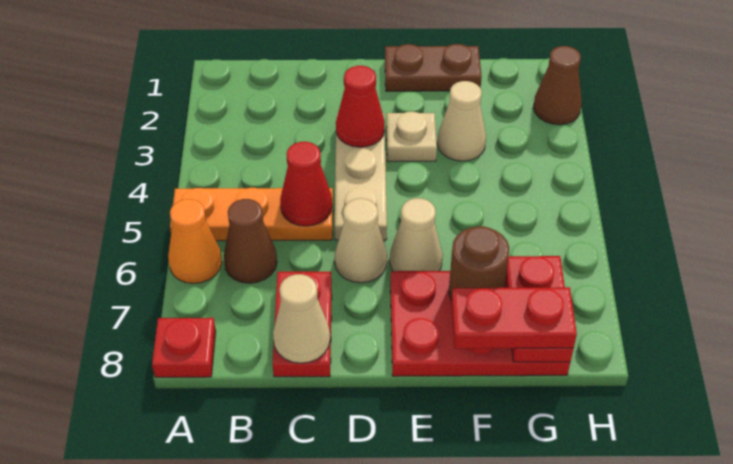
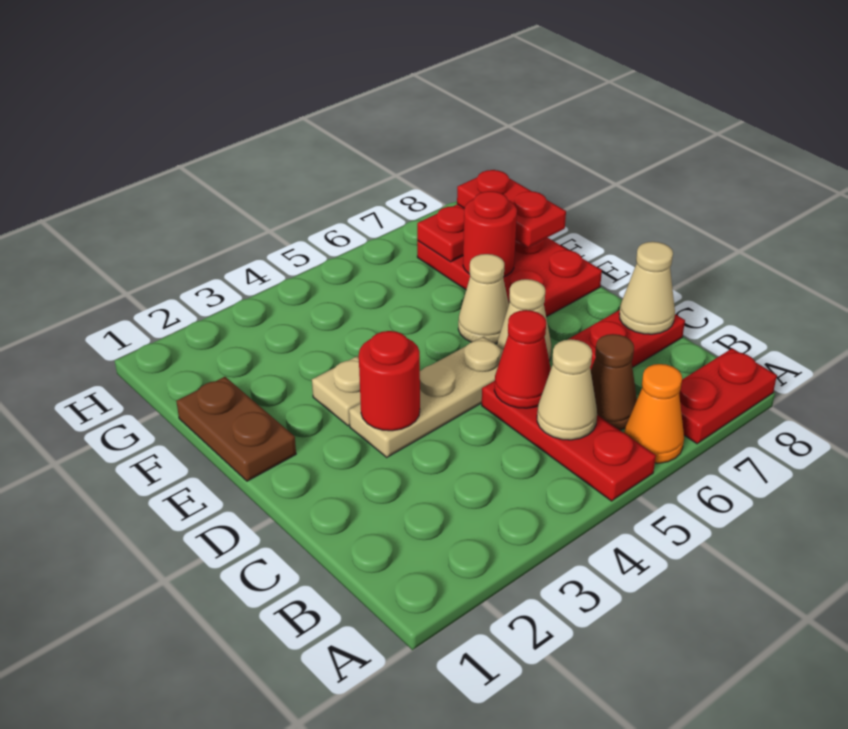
orange 1x3 plate [170,188,333,241] -> red 1x3 plate [482,381,656,501]
red 1x1 plate [152,318,216,377] -> red 1x2 plate [679,348,777,444]
red 1x1 cone [336,66,385,147] -> red 1x1 round brick [359,331,420,431]
tan 1x1 cone [437,81,486,161] -> tan 1x1 cone moved to [537,339,597,440]
brown 1x1 round brick [449,226,509,300] -> red 1x1 round brick [463,191,517,277]
brown 1x1 cone [534,46,582,125] -> none

